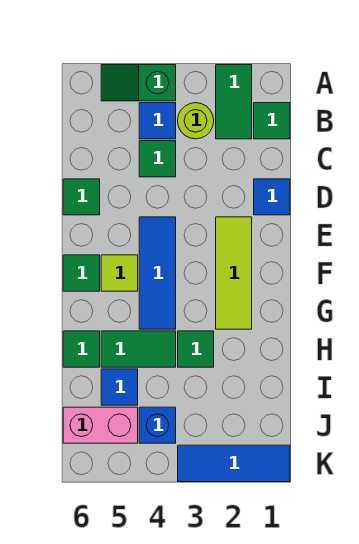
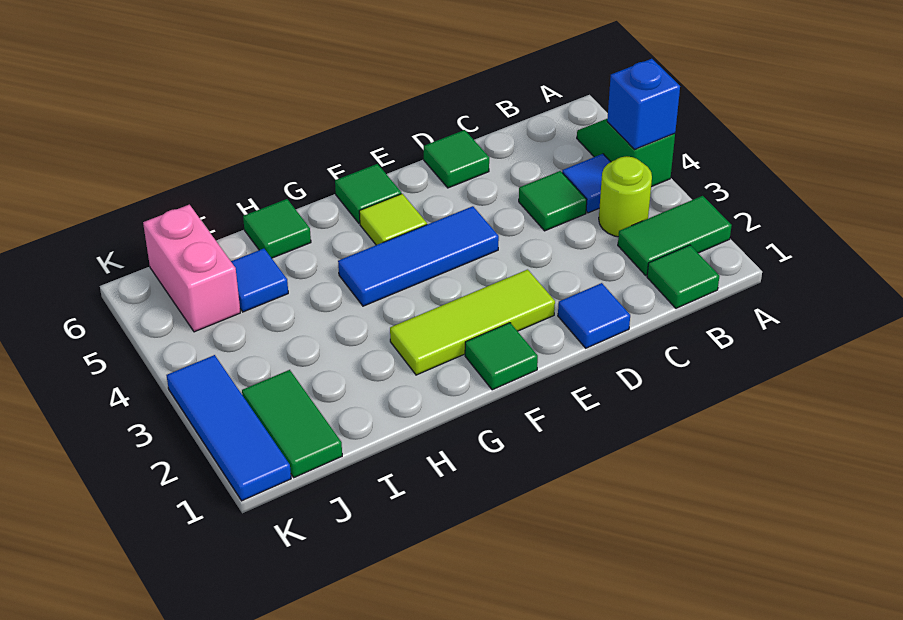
green 1x1 tile [178,331,214,367] -> green 1x1 tile moved to [465,323,538,390]
green 1x2 tile [101,331,176,367] -> green 1x2 tile moved to [242,370,342,478]
blue 1x1 brick [139,407,176,443] -> blue 1x1 brick moved to [607,59,680,150]

